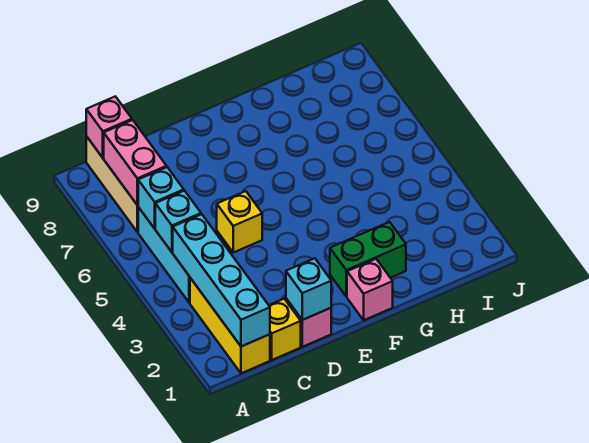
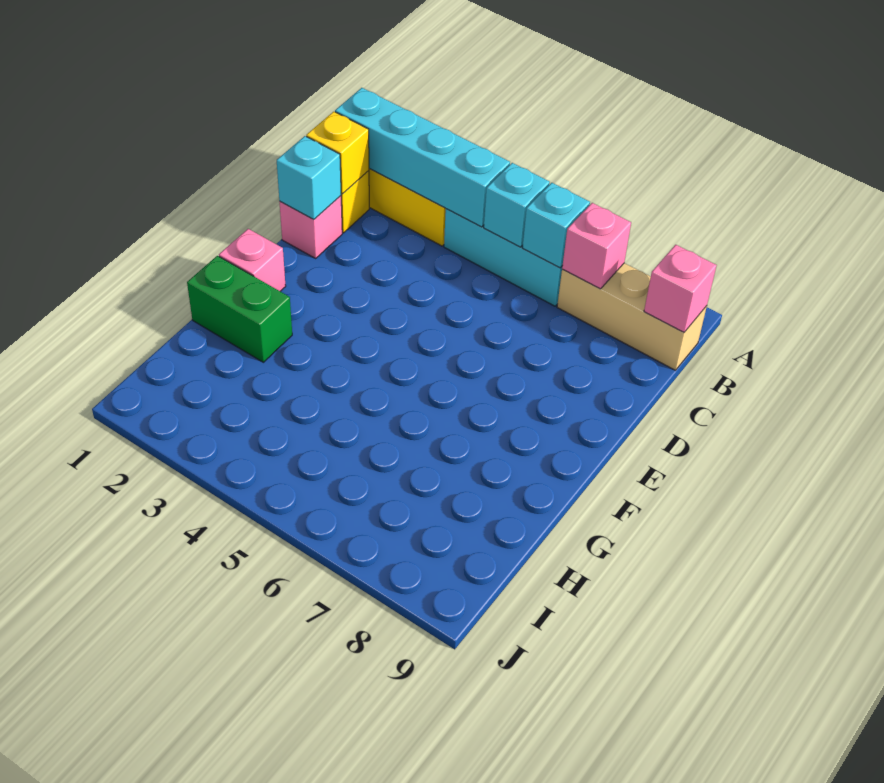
pink 1x2 brick [104,120,167,205] -> pink 1x1 brick [562,203,631,289]
yellow 1x1 brick [217,191,262,252] -> yellow 1x1 brick moved to [306,112,369,194]
green 1x2 brick [330,222,406,297] -> green 1x2 brick turned to [187,256,292,362]

